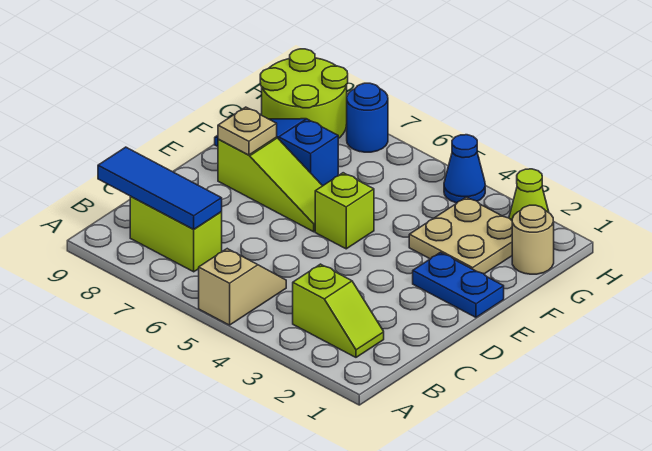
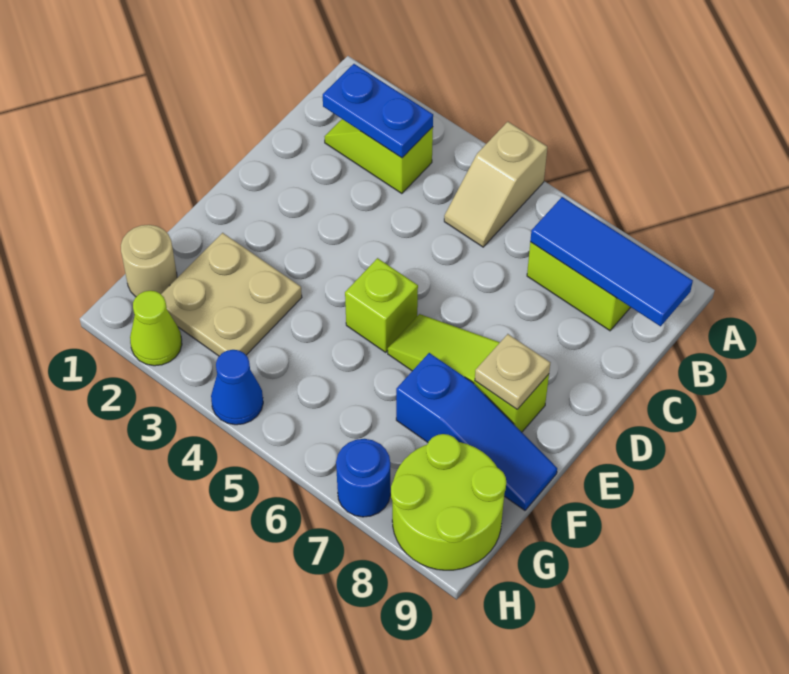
blue 1x2 plate [413,252,504,317] -> blue 1x2 plate moved to [323,64,433,158]

